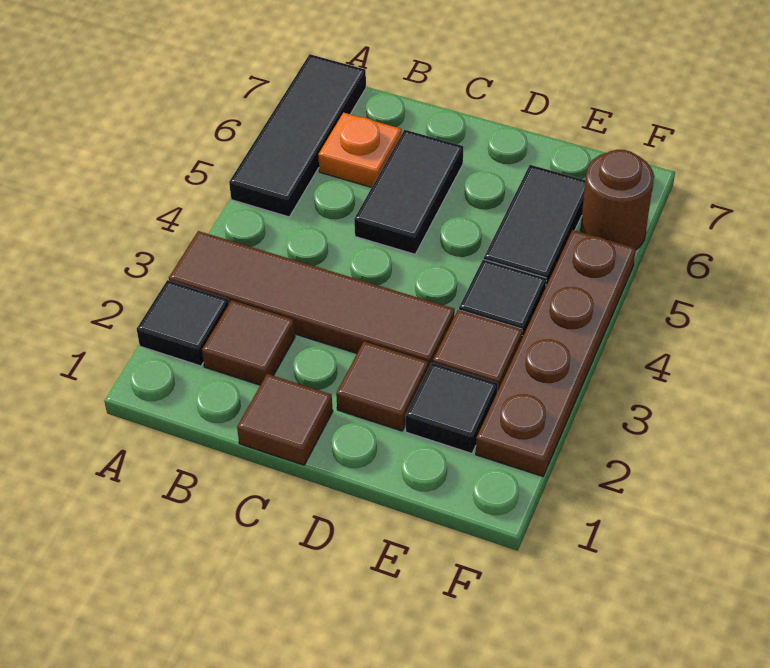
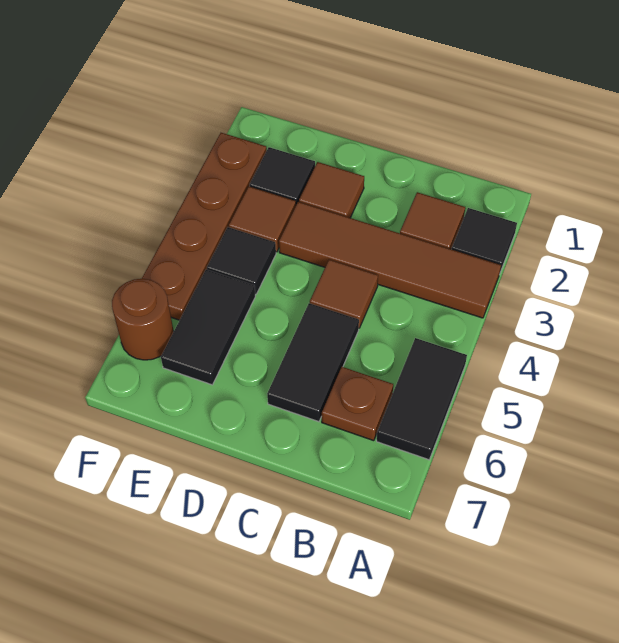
black 1x3 tile [229,54,366,217] -> black 1x2 tile [377,338,467,460]
orange 1x1 plate [318,113,401,187] -> brown 1x1 plate [322,367,393,441]
brown 1x1 tile [237,374,333,465] -> brown 1x1 tile moved to [310,260,378,328]

